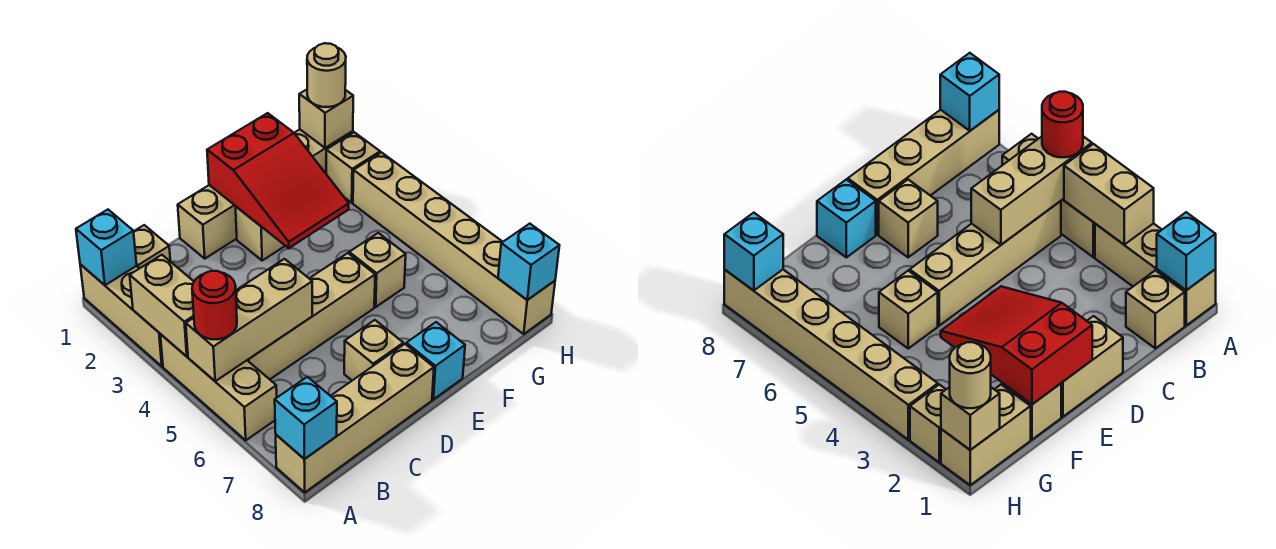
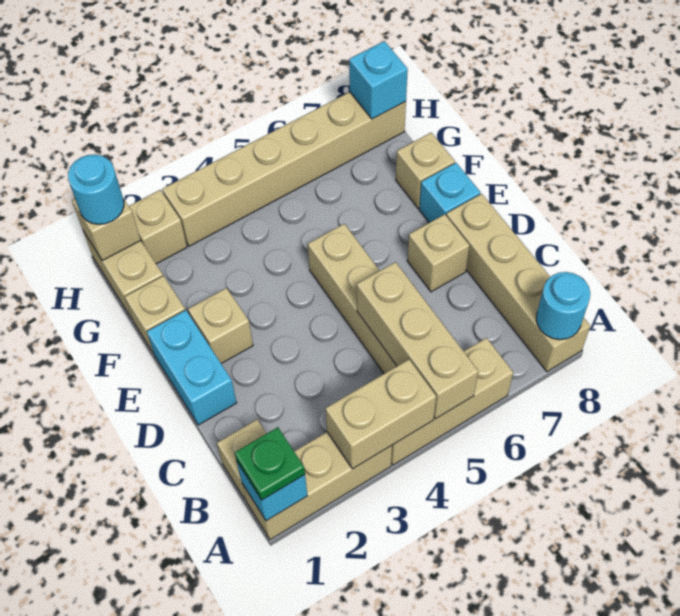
none -> green 1x1 plate [234,427,305,500]
red 1x1 round brick [192,271,237,339] -> none
cyan 1x1 brick [275,377,337,459] -> cyan 1x1 round brick [536,272,590,340]
tan 1x2 brick [178,185,237,259] -> cyan 1x2 brick [147,310,237,425]
red 2x3 slope [207,113,349,248] -> none
tan 1x1 brick [349,233,406,307] -> tan 1x1 brick moved to [396,133,455,208]
tan 1x1 round brick [307,43,346,107] -> cyan 1x1 round brick [68,154,124,224]

